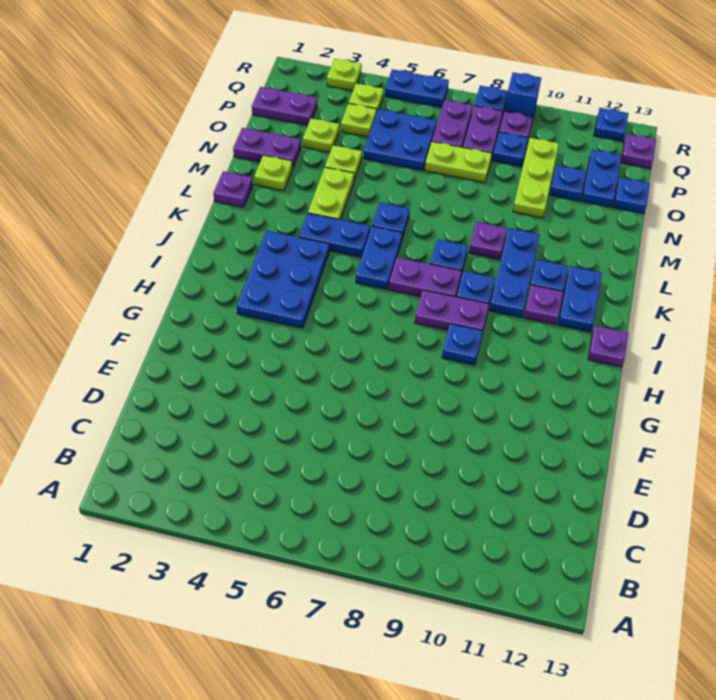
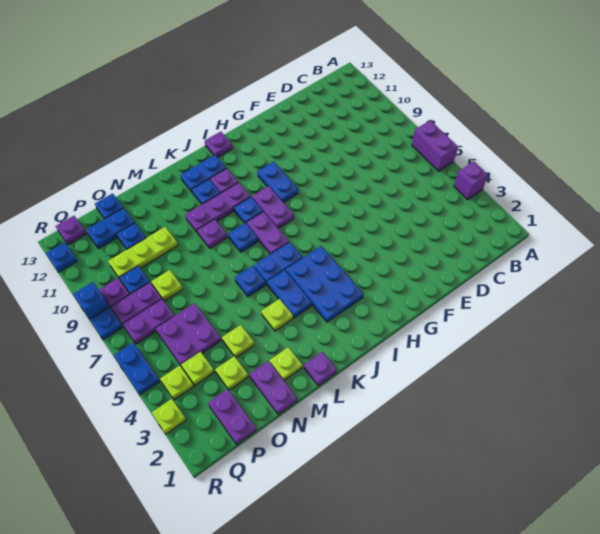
none -> purple 1x1 brick [454,161,488,200]
none -> purple 1x2 brick [412,120,458,171]
blue 2x3 plate [237,231,329,328] -> blue 2x3 plate turned to [286,246,363,322]
blue 1x1 plate [442,324,483,365] -> blue 1x2 plate [257,162,298,203]
blue 1x3 plate [490,228,540,318] -> purple 1x3 plate [185,182,251,233]
lime 1x2 plate [308,167,354,220] -> lime 1x1 plate [261,299,293,331]
blue 2x2 plate [363,109,437,170] -> purple 2x2 plate [156,303,221,367]
lime 1x2 plate [425,142,492,183] -> lime 1x1 plate [151,270,183,301]

